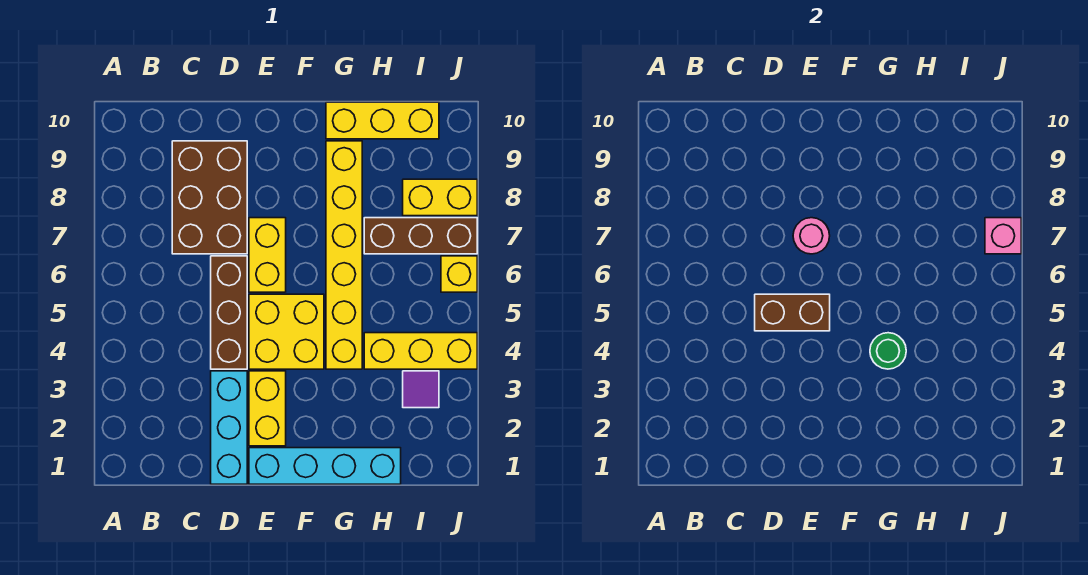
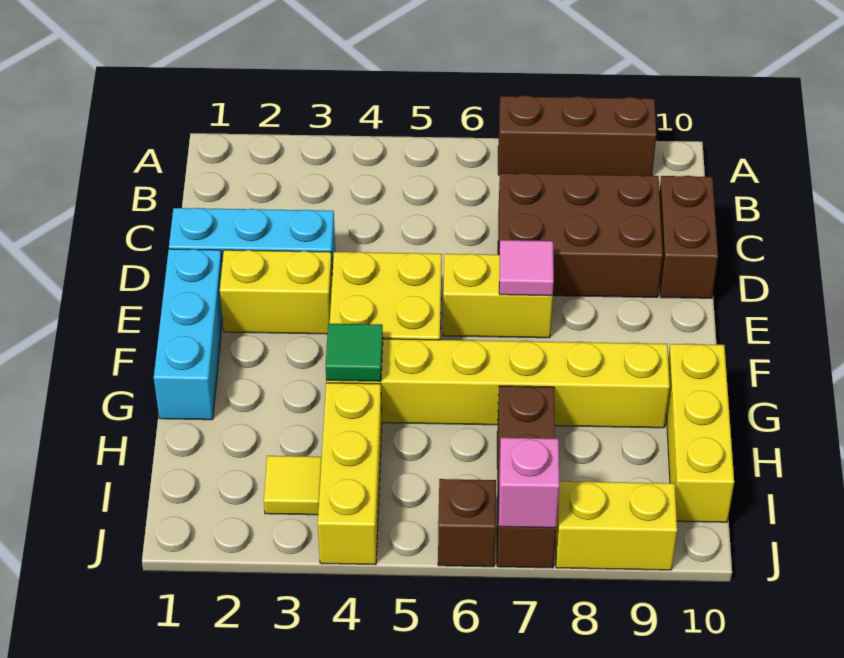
brown 1x3 brick [211,256,247,369] -> brown 1x3 brick moved to [498,95,656,176]
brown 1x2 brick [755,294,830,331] -> brown 1x2 brick moved to [659,176,718,298]
cyan 1x4 brick [249,448,401,484] -> cyan 1x3 brick [154,249,223,420]
pink 1x1 round brick [793,218,830,254] -> pink 1x1 tile [499,240,554,296]
green 1x1 round brick [870,333,906,369] -> green 1x1 tile [326,324,383,381]
purple 1x1 tile [403,371,439,408] -> yellow 1x1 tile [264,456,322,515]
yellow 1x2 brick [403,179,477,216] -> yellow 1x2 brick turned to [556,481,677,570]
yellow 1x1 brick [441,256,477,292] -> brown 1x1 brick [438,479,496,567]

